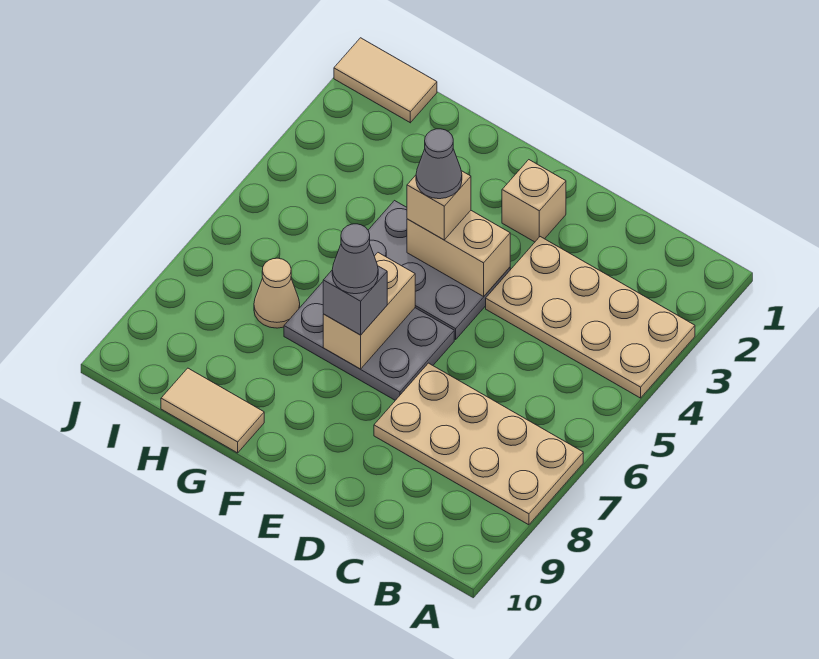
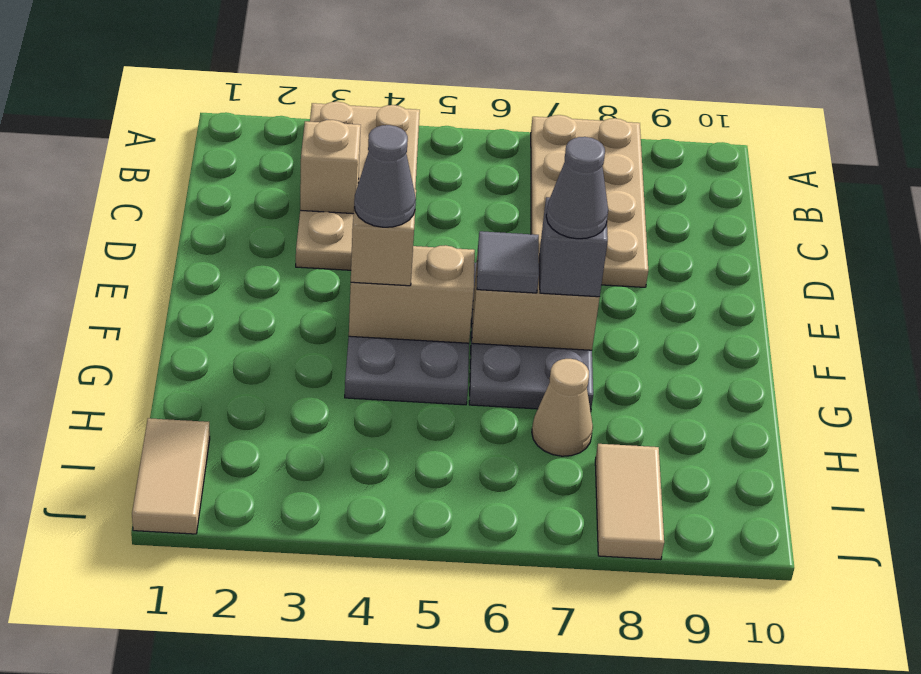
tan 1x1 brick [502,160,566,242] -> tan 1x1 brick moved to [300,120,361,214]
tan 1x2 brick [407,211,510,296] -> tan 1x2 brick turned to [349,245,475,343]
none -> grey 1x1 tile [477,231,539,293]
tan 1x2 tile [161,368,264,453] -> tan 1x2 tile moved to [595,444,664,560]

